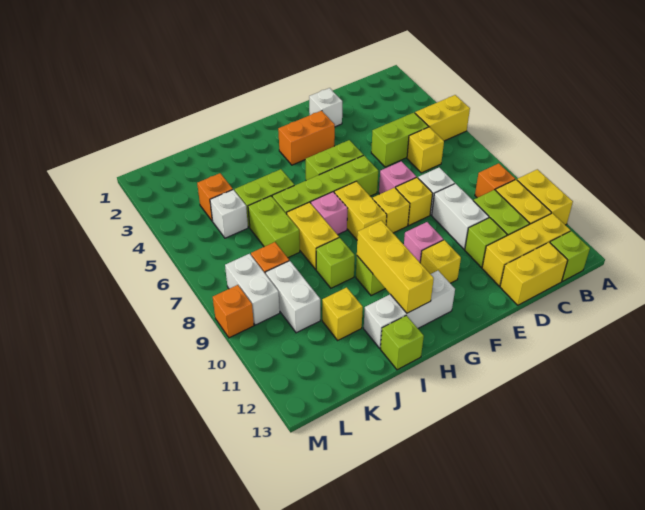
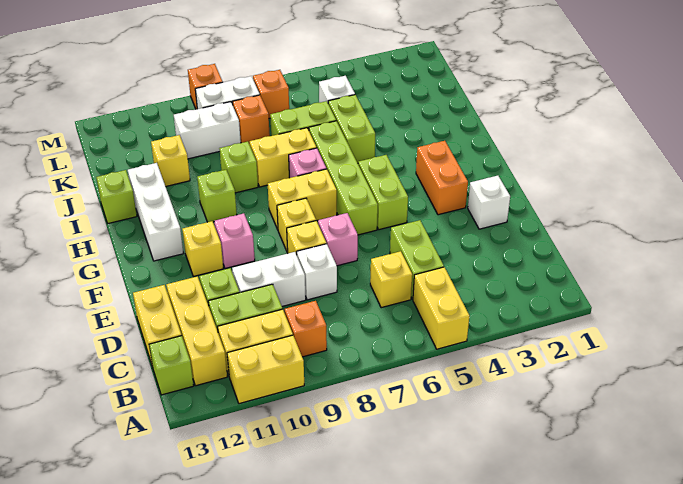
yellow 1x3 brick [357,221,434,313] -> none
orange 1x1 brick [197,173,233,221] -> orange 1x1 brick moved to [253,70,289,118]

